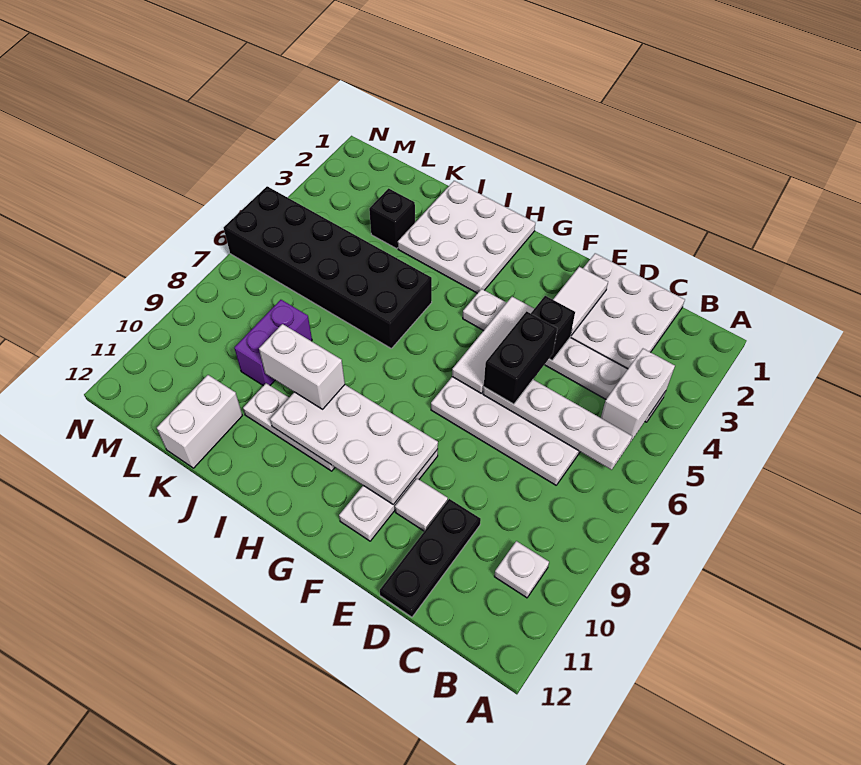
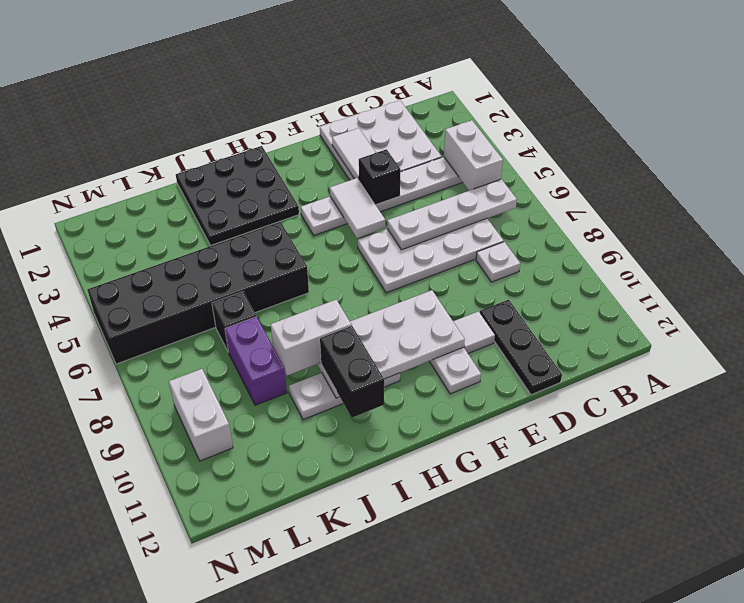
white 1x1 plate [494,541,549,598] -> white 1x1 plate moved to [476,242,520,282]
black 1x2 brick [484,311,557,404] -> black 1x2 brick moved to [320,326,384,418]
white 1x3 tile [452,297,534,393] -> white 1x2 tile [330,178,385,238]
white 3x3 plate [398,181,535,293] -> black 3x3 plate [176,146,299,245]
black 1x1 brick [369,188,415,249] -> black 1x1 brick moved to [212,292,256,352]
white 1x2 brick [157,375,242,468] -> white 1x2 brick moved to [169,369,233,461]

